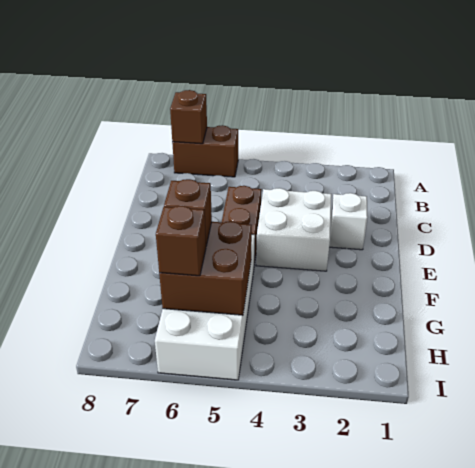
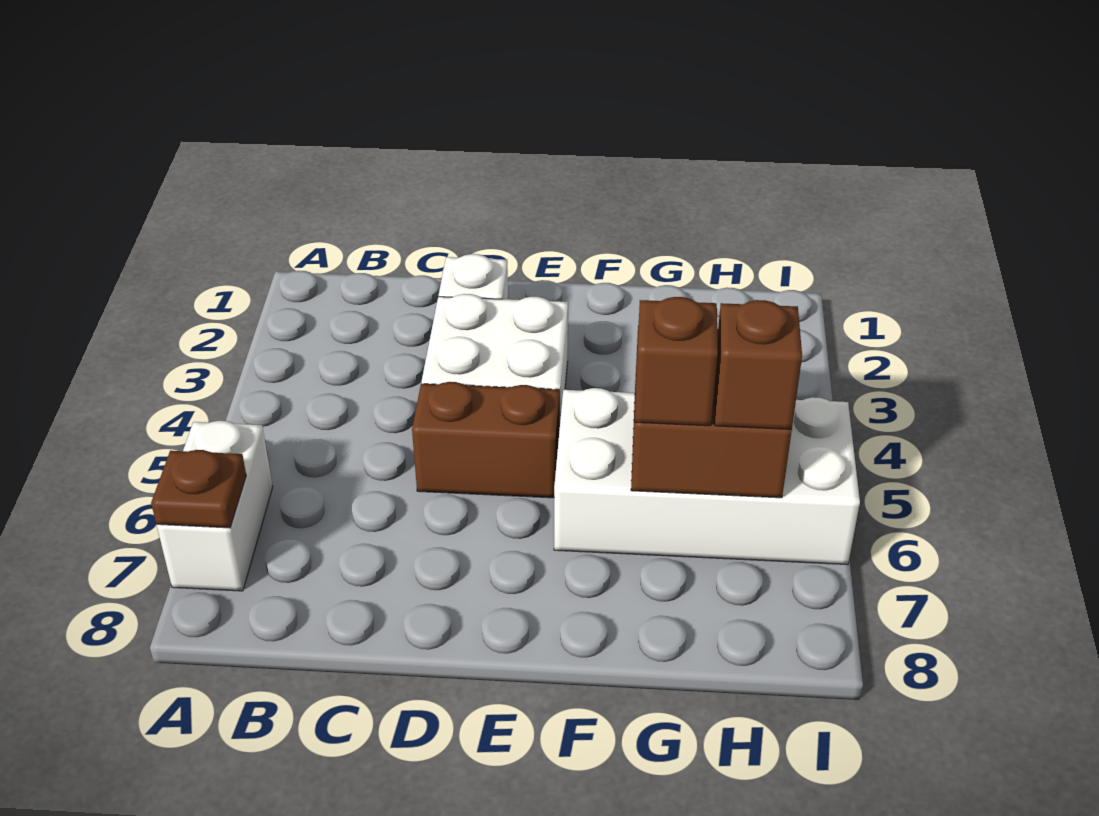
brown 1x2 brick [172,125,238,177] -> white 1x2 brick [157,421,273,591]
brown 1x1 brick [170,90,207,144] -> brown 1x1 plate [151,450,246,528]

